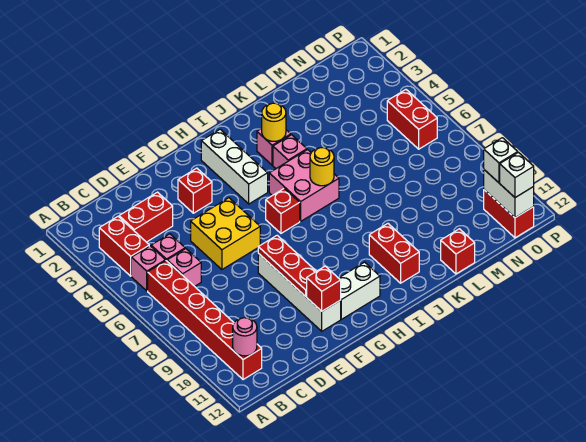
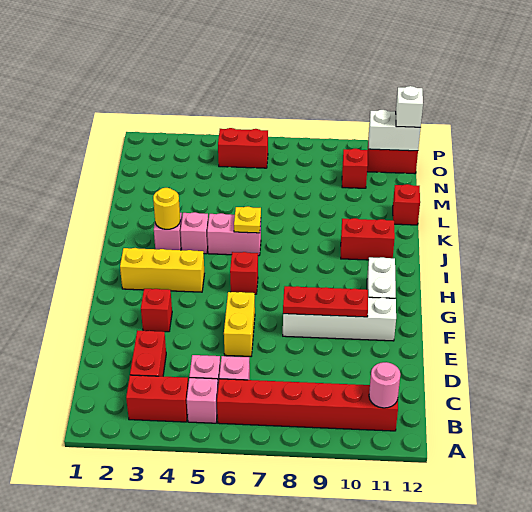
yellow 2x2 brick [191,198,260,269] -> yellow 1x2 brick [224,292,255,356]
red 1x1 brick [307,266,341,311] -> red 1x1 brick moved to [342,148,368,188]
white 1x3 brick [201,129,268,204] -> yellow 1x3 brick [120,248,204,292]
pink 2x2 brick [269,150,339,221] -> pink 1x2 brick [207,213,261,256]
yellow 1x1 round brick [310,148,334,186] -> yellow 1x1 plate [234,206,261,233]
white 1x1 brick [484,138,518,183] -> none

